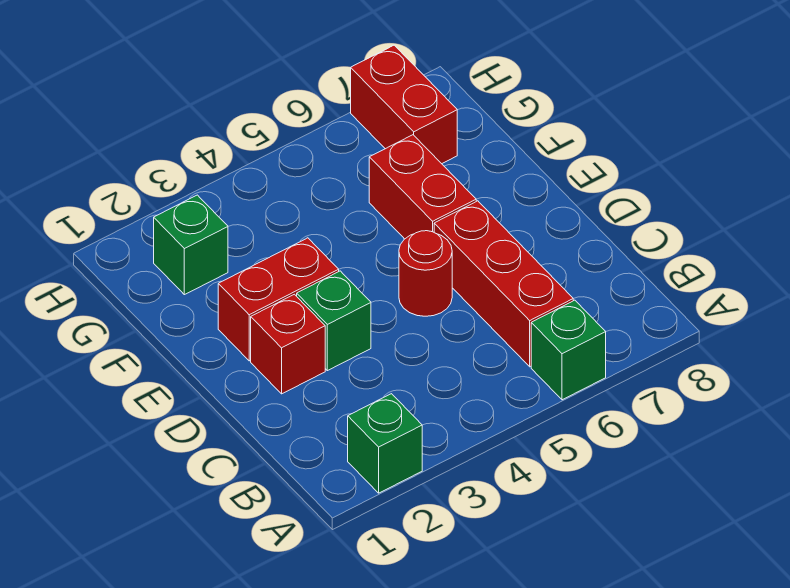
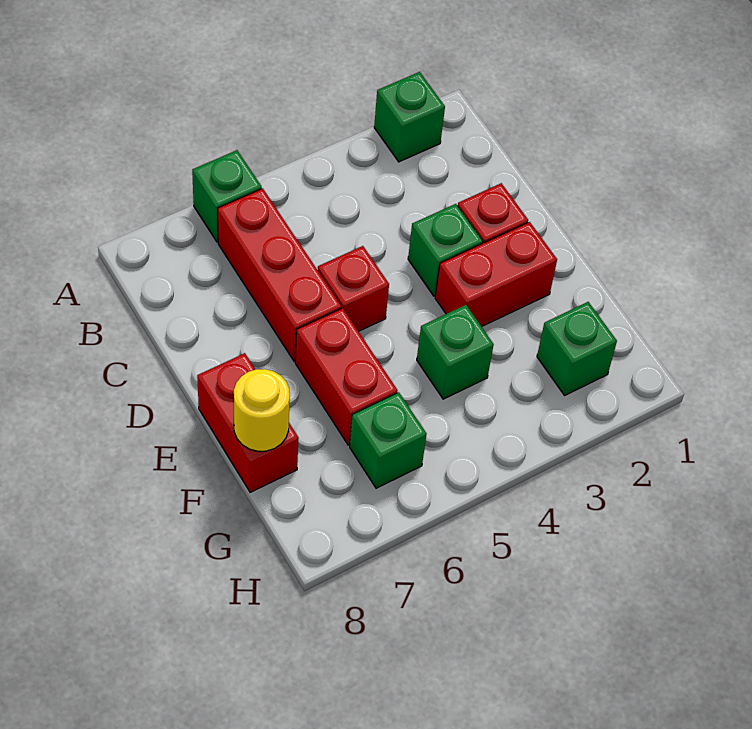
red 1x1 round brick [399,231,452,316] -> red 1x1 brick [318,246,389,331]
none -> green 1x1 brick [417,305,494,399]
none -> yellow 1x1 round brick [234,369,290,451]
none -> green 1x1 brick [350,392,427,488]
red 1x2 brick [351,45,457,164] -> red 1x2 brick moved to [197,353,299,492]

